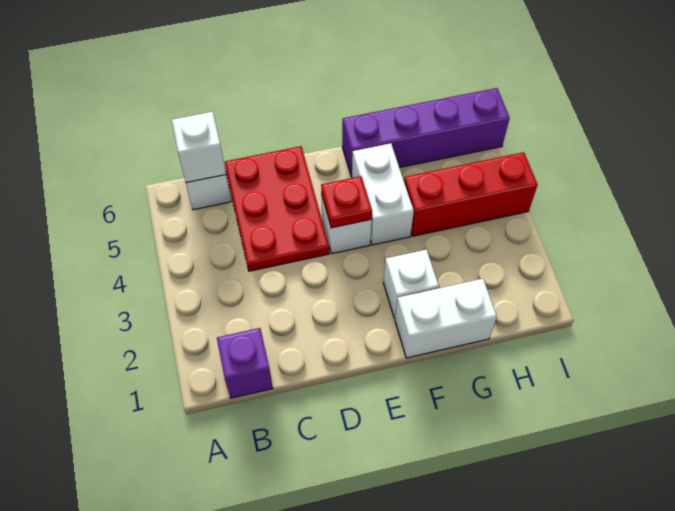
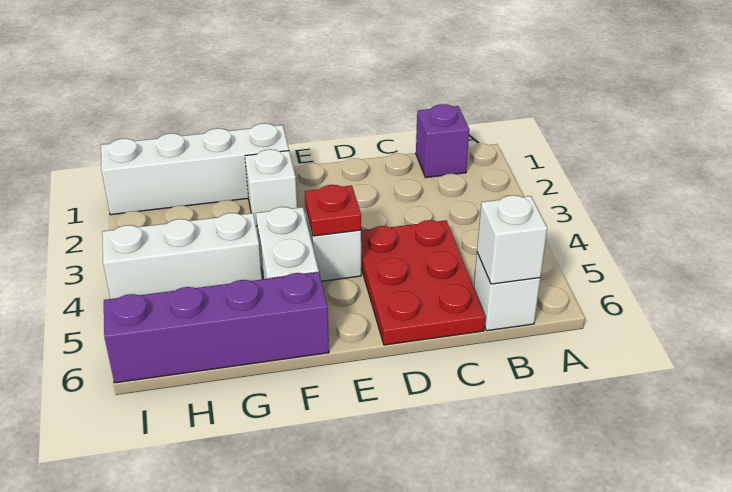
white 1x2 brick [395,279,497,358] -> white 1x4 brick [101,123,289,215]
red 1x3 brick [404,152,538,236] -> white 1x3 brick [102,213,262,299]

